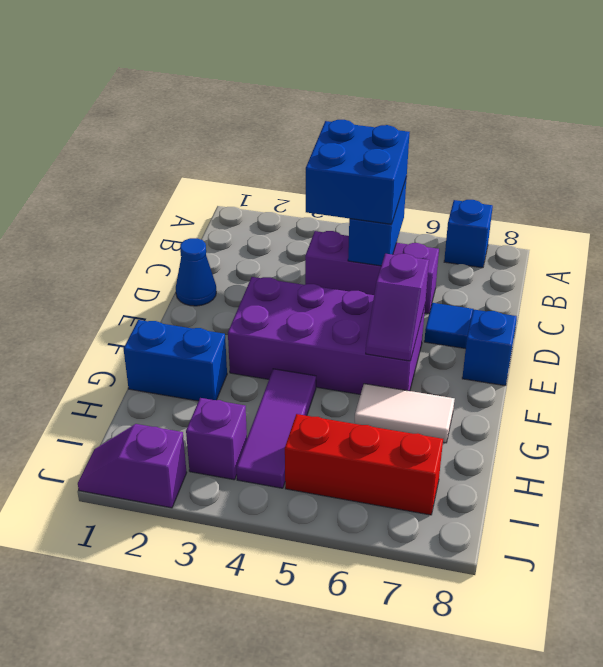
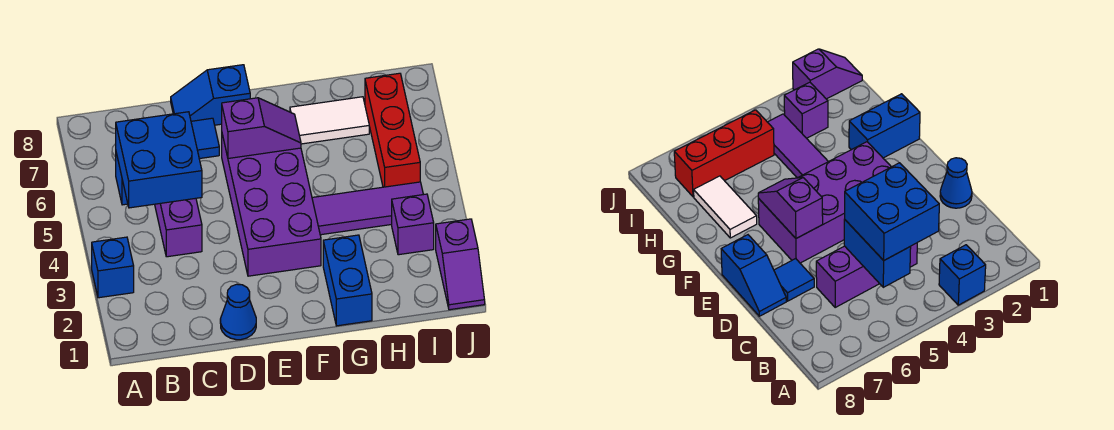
blue 1x1 brick [444,200,493,268] -> blue 1x1 brick moved to [92,237,134,298]
white 1x2 tile [355,384,454,443] -> white 1x2 tile turned to [290,97,369,144]

